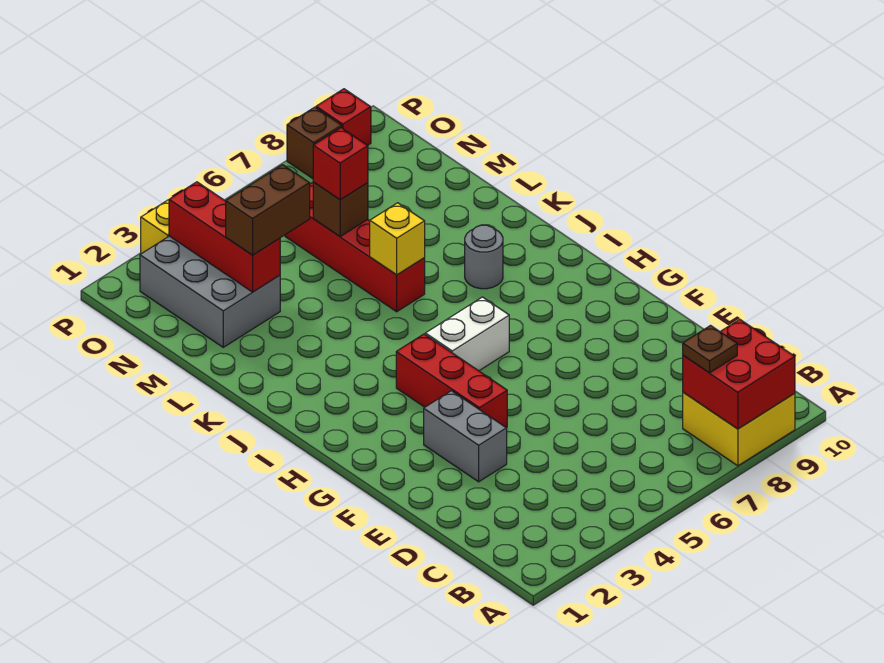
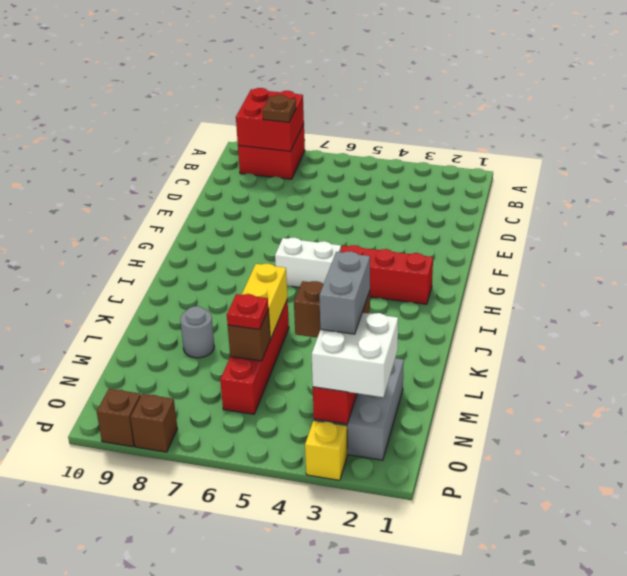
yellow 2x2 brick [683,392,795,466] -> red 2x2 brick [238,124,305,179]
grey 1x2 brick [424,391,507,482] -> grey 1x2 brick moved to [319,251,370,334]
red 1x3 brick [396,334,507,427] -> red 1x3 brick turned to [340,245,433,304]
grey 1x1 round brick [465,225,503,289] -> grey 1x1 round brick moved to [180,306,214,358]
yellow 1x1 brick [370,203,425,275] -> yellow 1x2 brick [242,264,287,339]
red 1x1 brick [313,128,368,200] -> red 1x1 plate [227,294,268,329]
none -> white 2x2 brick [312,312,398,397]
red 1x1 brick [316,89,371,145] -> brown 1x1 brick [97,389,141,447]

